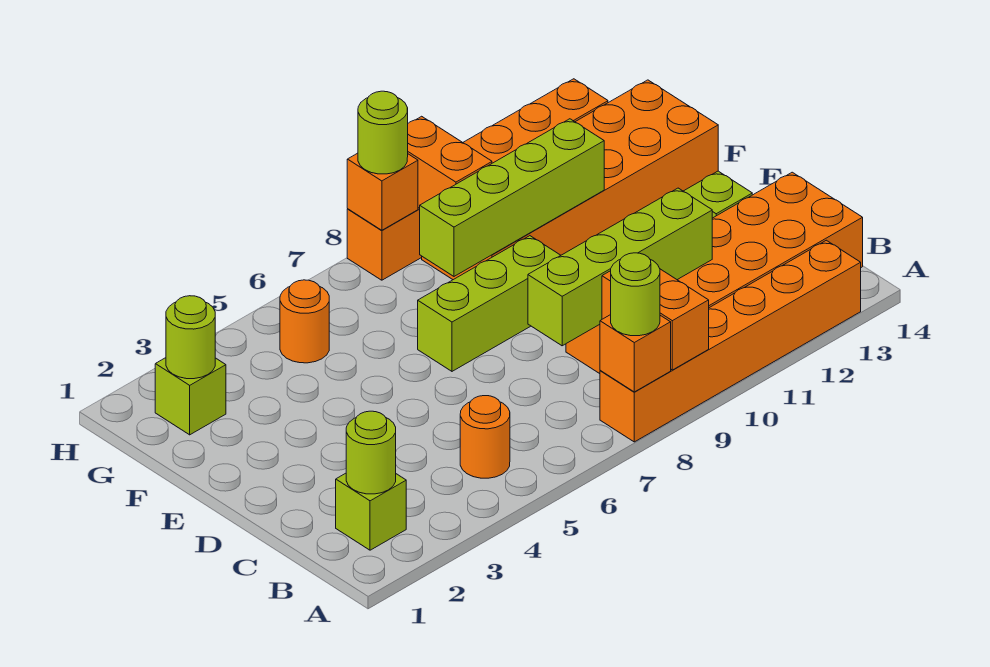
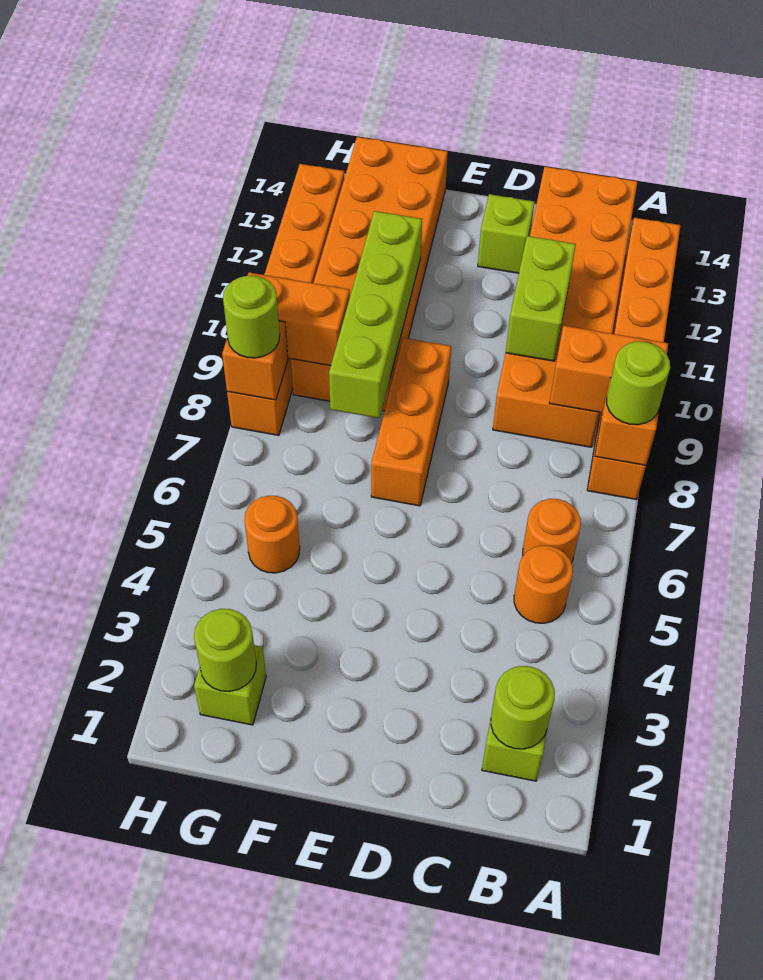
none -> orange 1x1 round brick [523,499,581,563]
lime 1x4 brick [528,188,712,346] -> lime 1x2 brick [506,236,576,361]
lime 1x3 brick [418,236,561,371] -> orange 1x3 brick [371,338,451,506]

